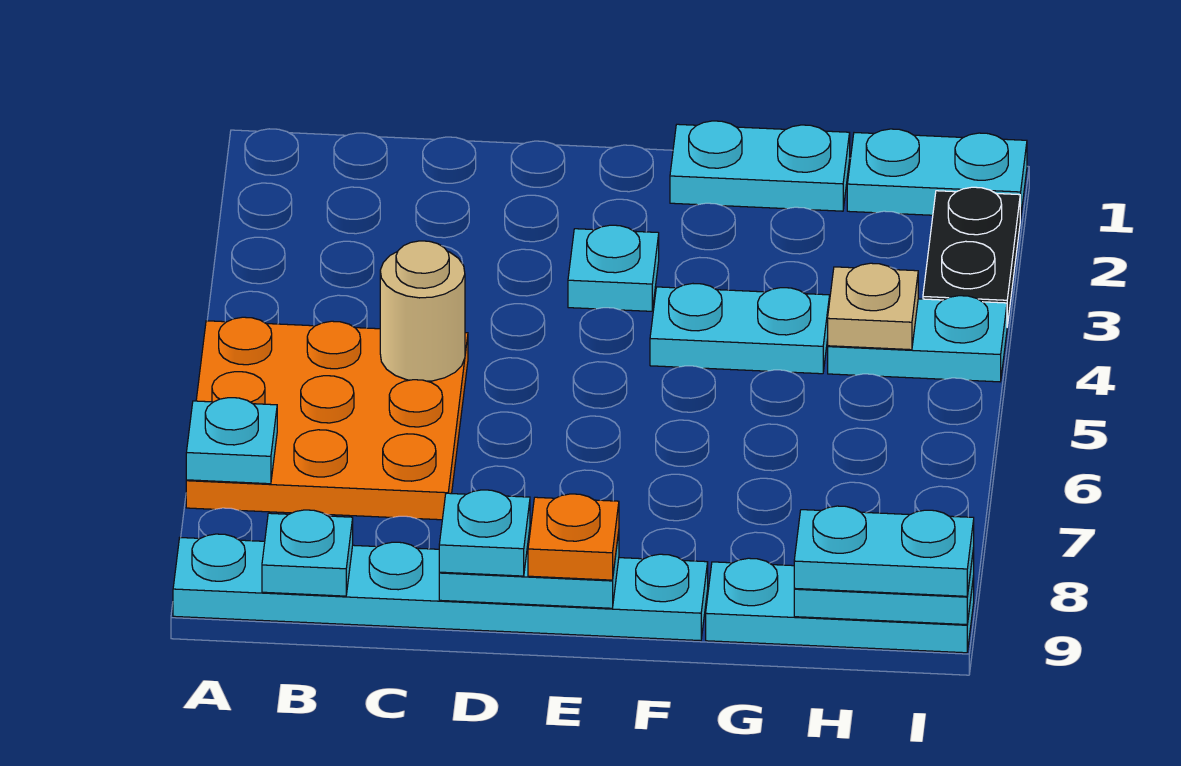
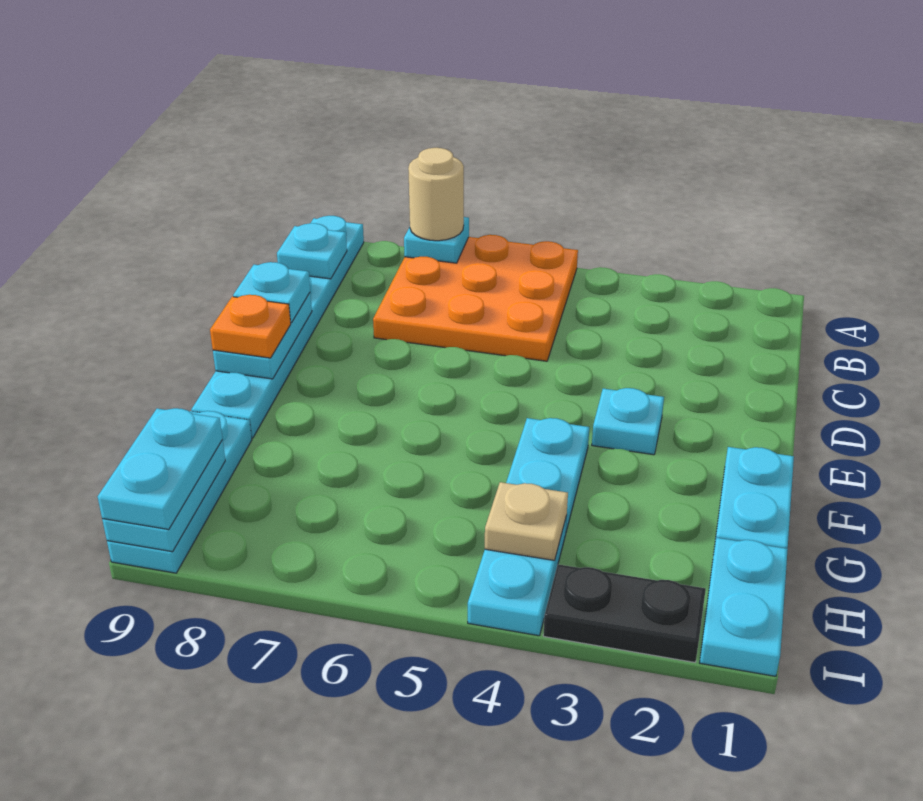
tan 1x1 round brick [380,241,465,381] -> tan 1x1 round brick moved to [408,148,464,241]

